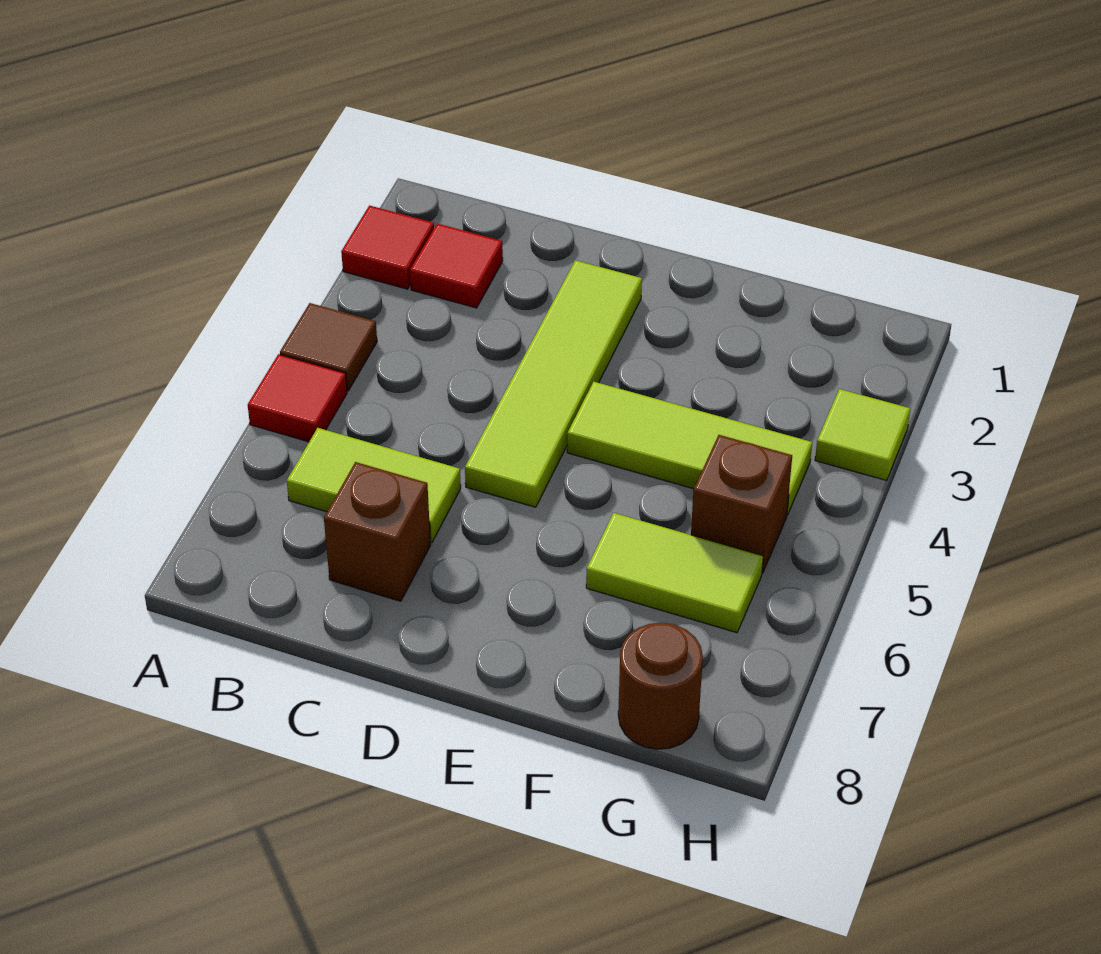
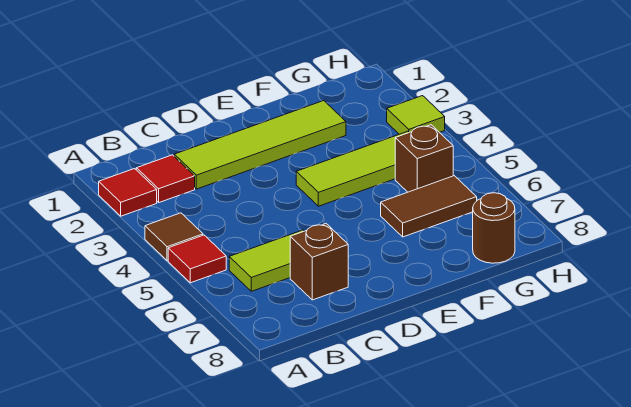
lime 1x4 tile [465,260,642,507] -> lime 1x4 tile turned to [174,101,346,189]
lime 1x2 tile [586,513,763,633] -> brown 1x2 tile [381,176,477,237]

